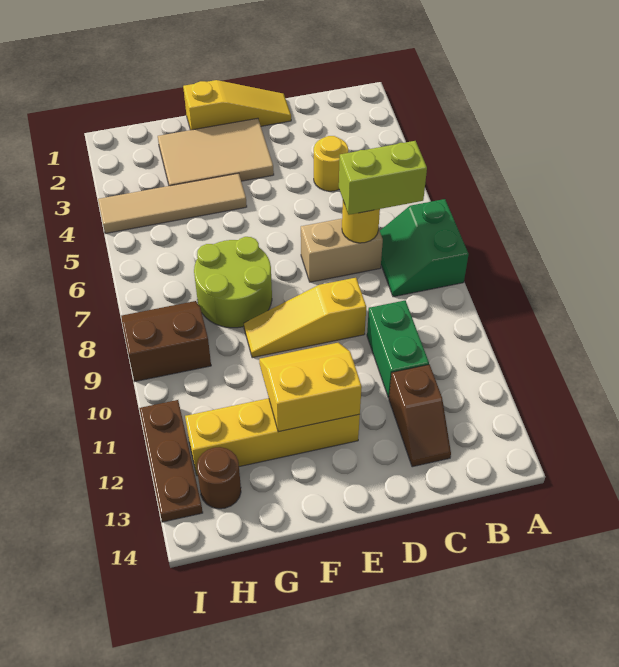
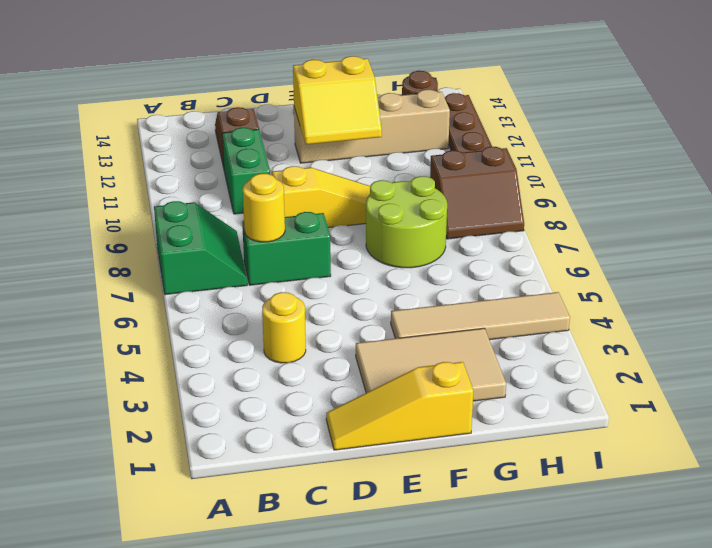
lime 1x2 brick [339,141,427,215] -> none
tan 1x2 brick [301,219,383,282] -> green 1x2 brick [242,212,331,285]
yellow 1x4 brick [185,398,360,476] -> tan 1x4 brick [294,90,450,163]

